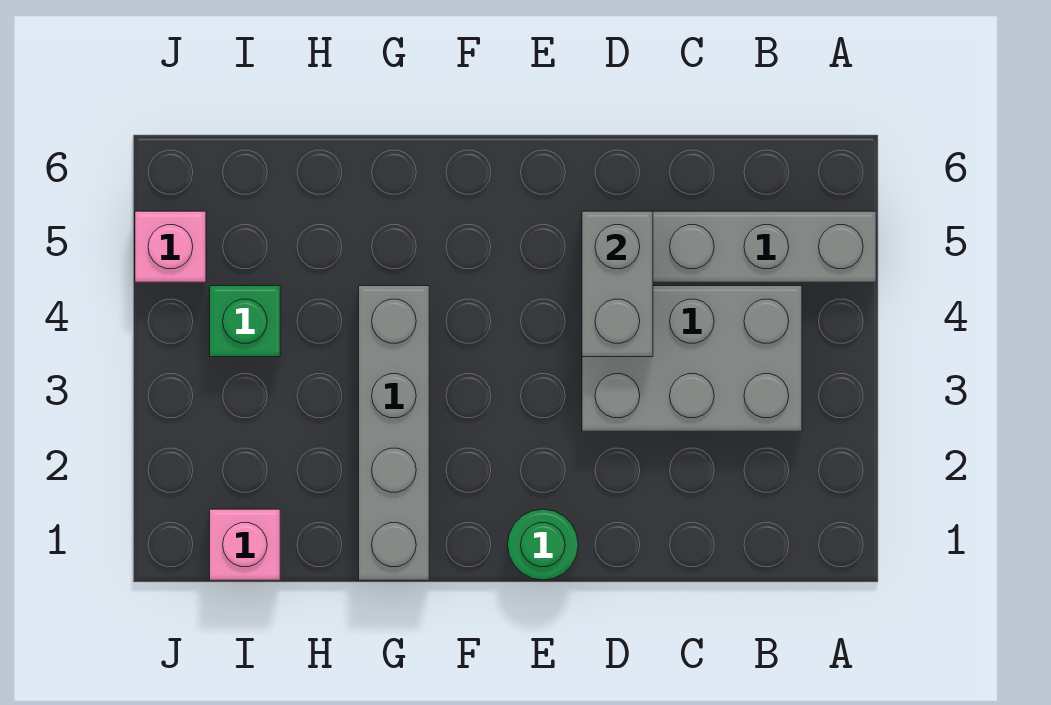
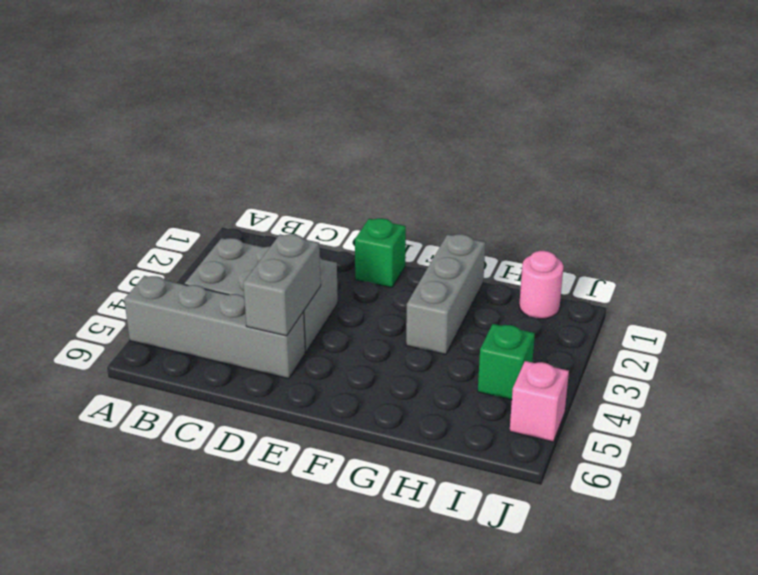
green 1x1 round brick [508,509,578,580] -> green 1x1 brick [355,218,406,288]
grey 1x4 brick [359,286,429,580] -> grey 1x3 brick [406,234,485,354]
pink 1x1 brick [210,509,280,580] -> pink 1x1 round brick [519,251,564,319]

